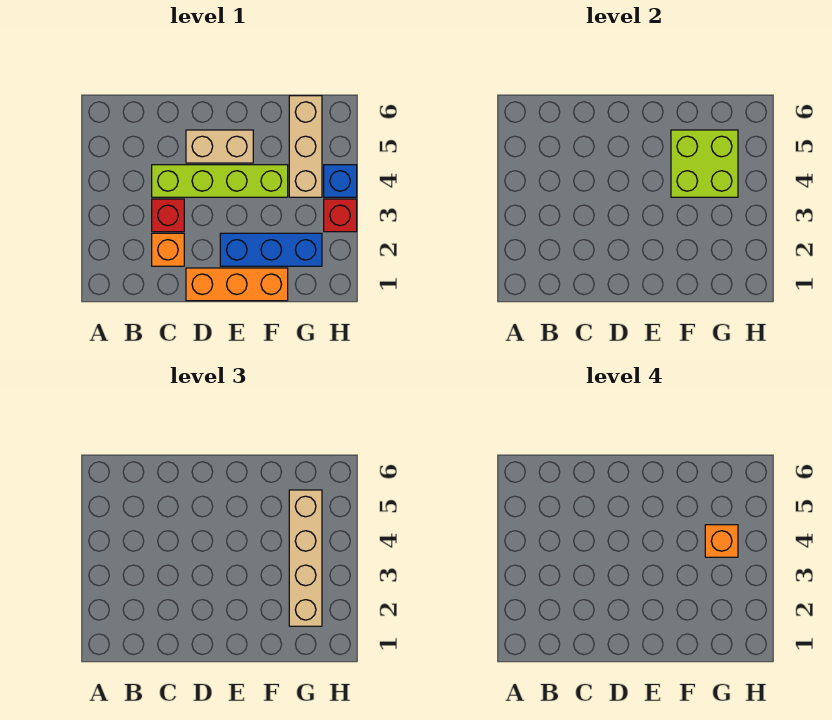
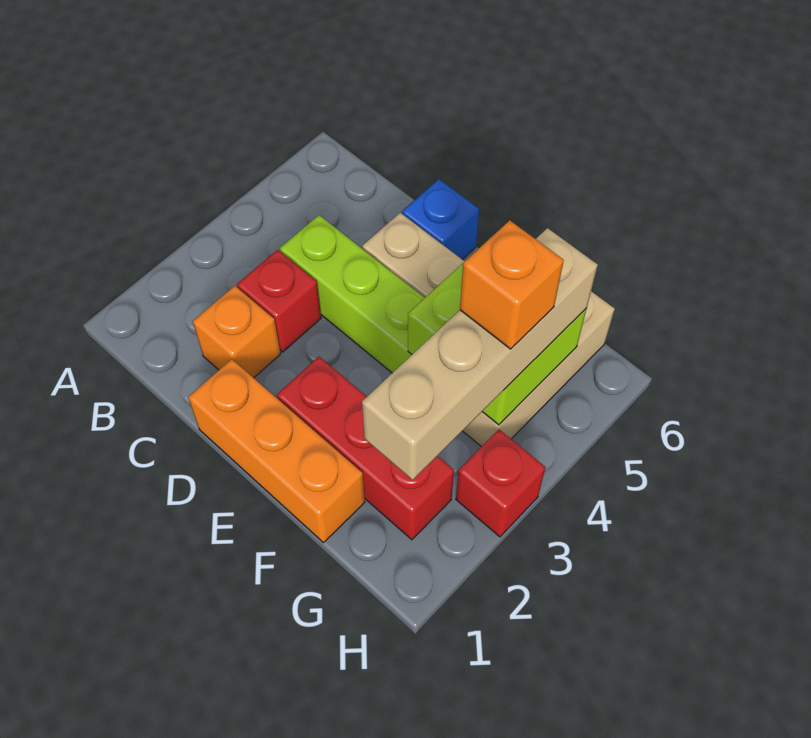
blue 1x3 brick [220,233,322,266] -> red 1x3 brick [277,357,454,540]
blue 1x1 brick [324,165,357,197] -> blue 1x1 brick moved to [402,179,479,260]

